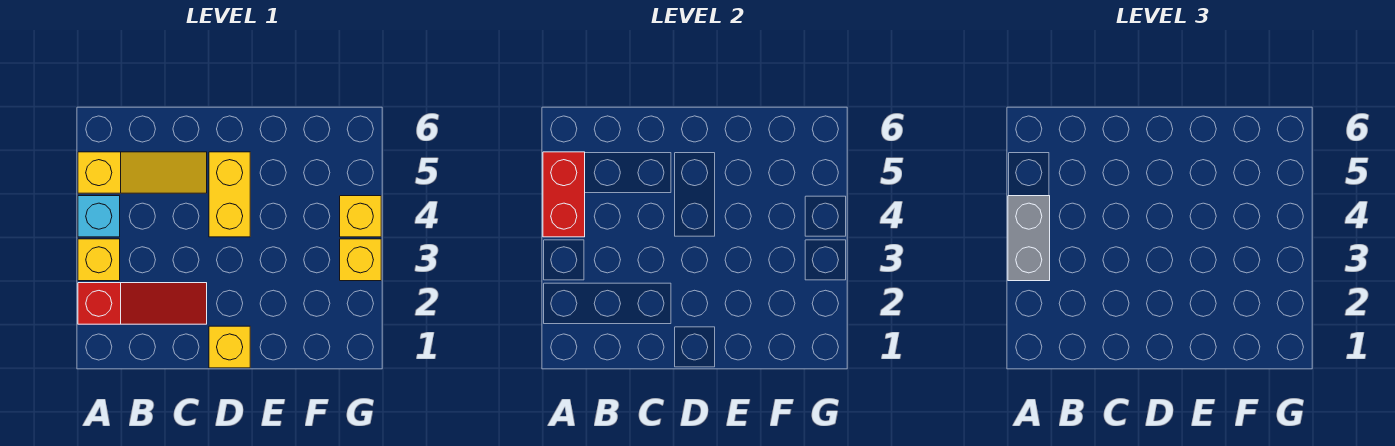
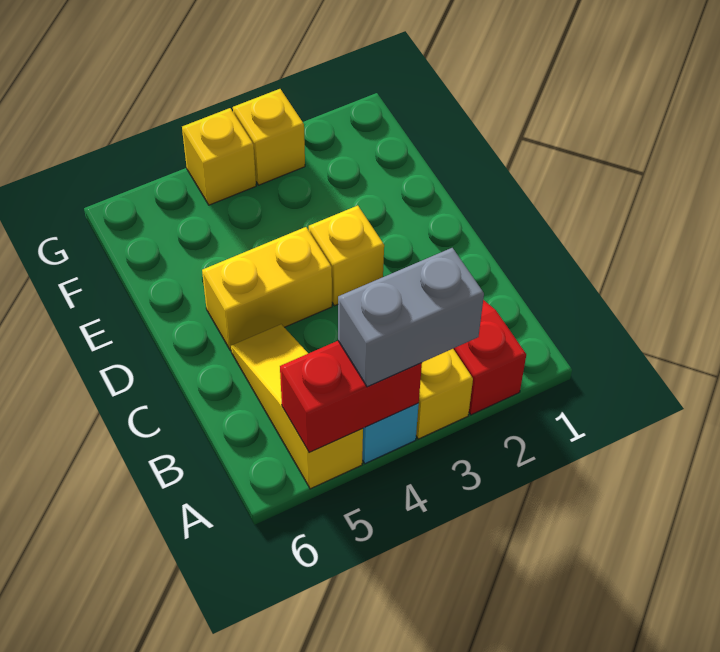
yellow 1x1 brick [209,326,250,368] -> yellow 1x1 brick moved to [309,206,384,306]

